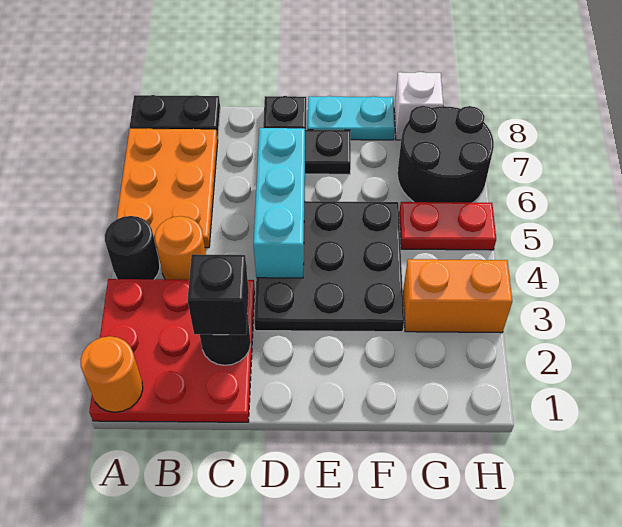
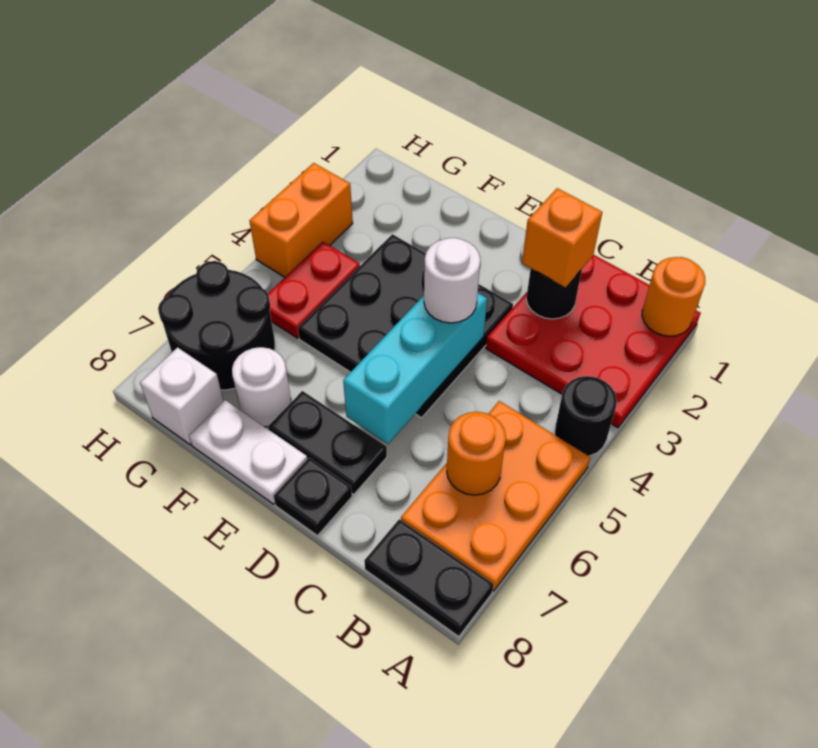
orange 1x1 round brick [155,216,206,280] -> orange 1x1 round brick moved to [447,412,506,495]
black 1x1 brick [188,254,249,335] -> orange 1x1 brick [522,188,602,288]
none -> white 1x1 round brick [424,238,480,323]
cyan 1x2 plate [308,96,395,140] -> white 1x2 plate [189,400,307,504]
none -> white 1x1 round brick [232,347,291,427]
orange 1x2 brick [403,259,512,333] -> orange 1x2 brick turned to [250,163,353,277]
red 1x2 plate [399,202,496,250] -> red 1x2 plate turned to [268,242,360,338]

